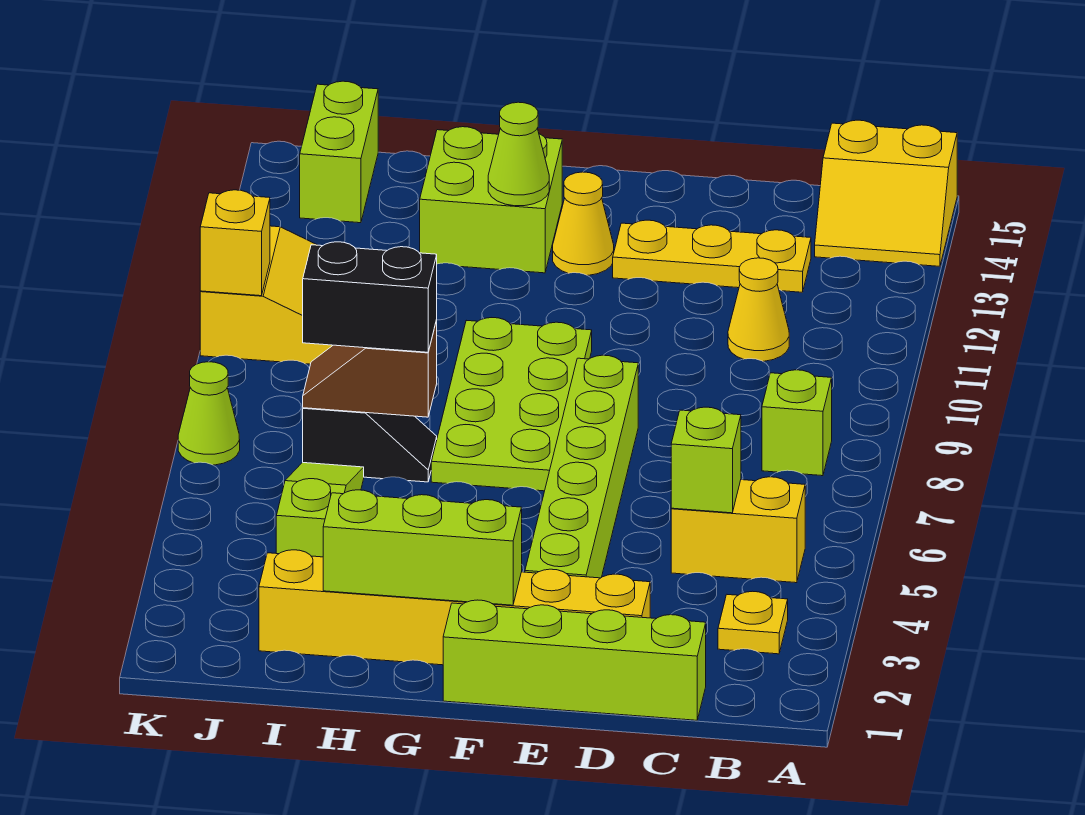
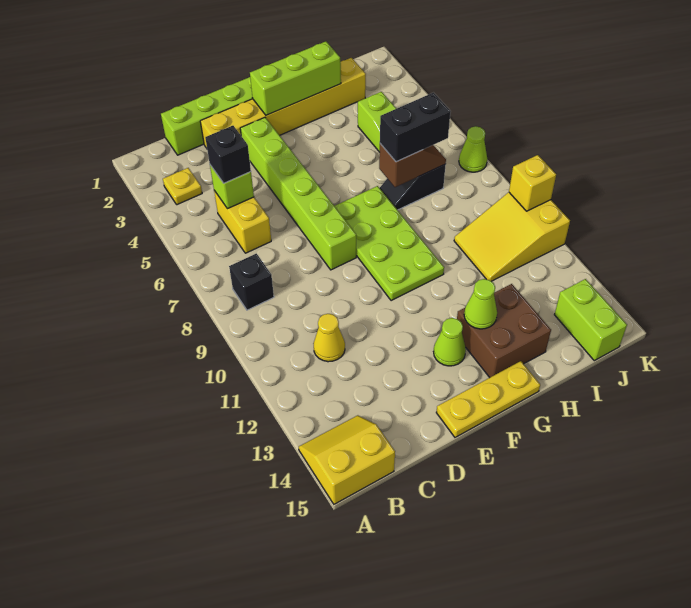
yellow 1x2 brick [671,477,805,583] -> yellow 1x2 brick turned to [214,190,271,253]
lime 1x1 brick [762,370,832,476] -> black 1x1 brick [229,254,274,310]
none -> black 1x1 brick [205,126,251,183]
yellow 1x3 plate [613,220,811,292] -> yellow 1x3 plate moved to [436,361,540,437]
yellow 1x1 cone [553,172,614,275] -> lime 1x1 cone [434,318,466,366]
lime 2x2 brick [420,127,562,273] -> brown 2x2 brick [457,284,551,378]

